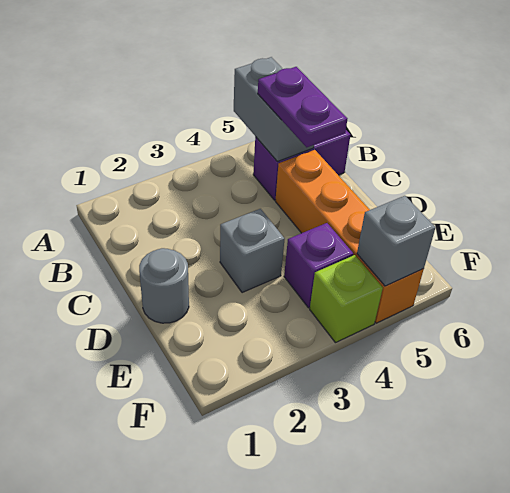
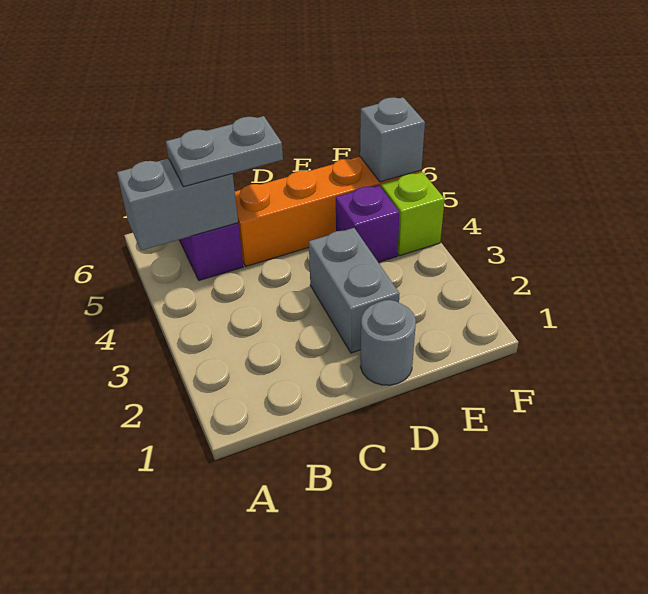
purple 1x2 plate [258,67,347,147] -> grey 1x2 plate [166,116,283,187]
grey 1x1 brick [220,209,285,293] -> grey 1x2 brick [309,228,400,353]

